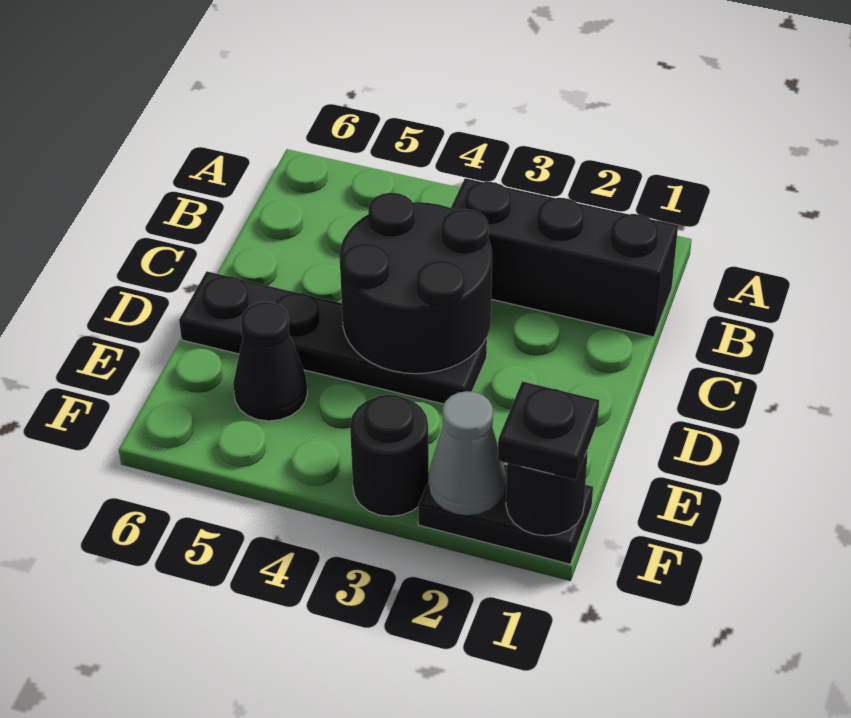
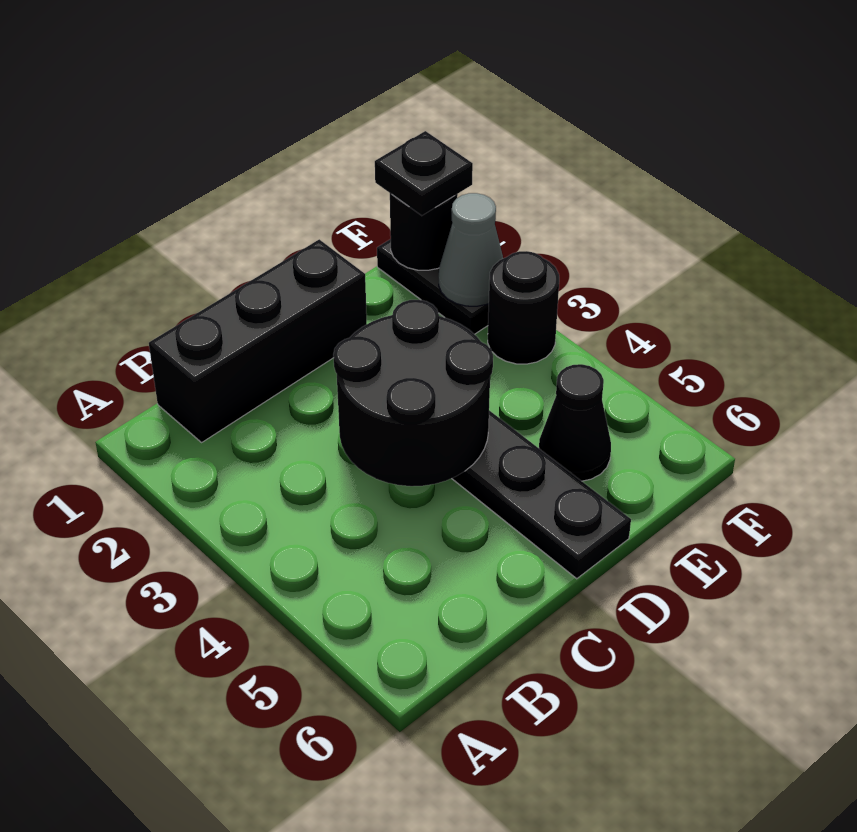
black 1x3 brick [451,178,678,337] -> black 1x3 brick turned to [149,239,367,442]

